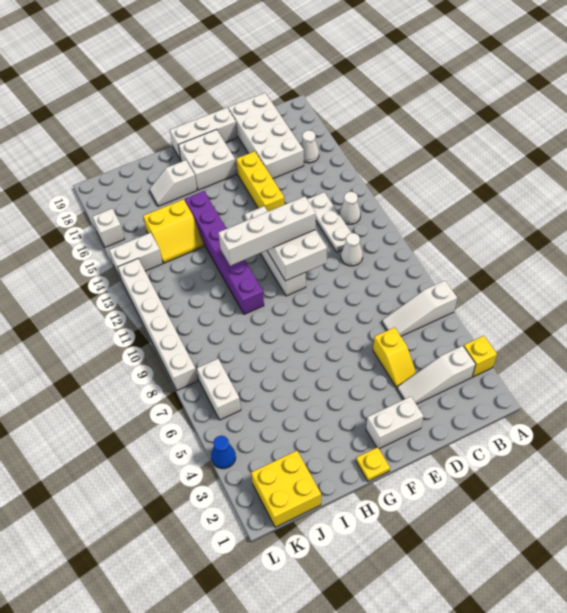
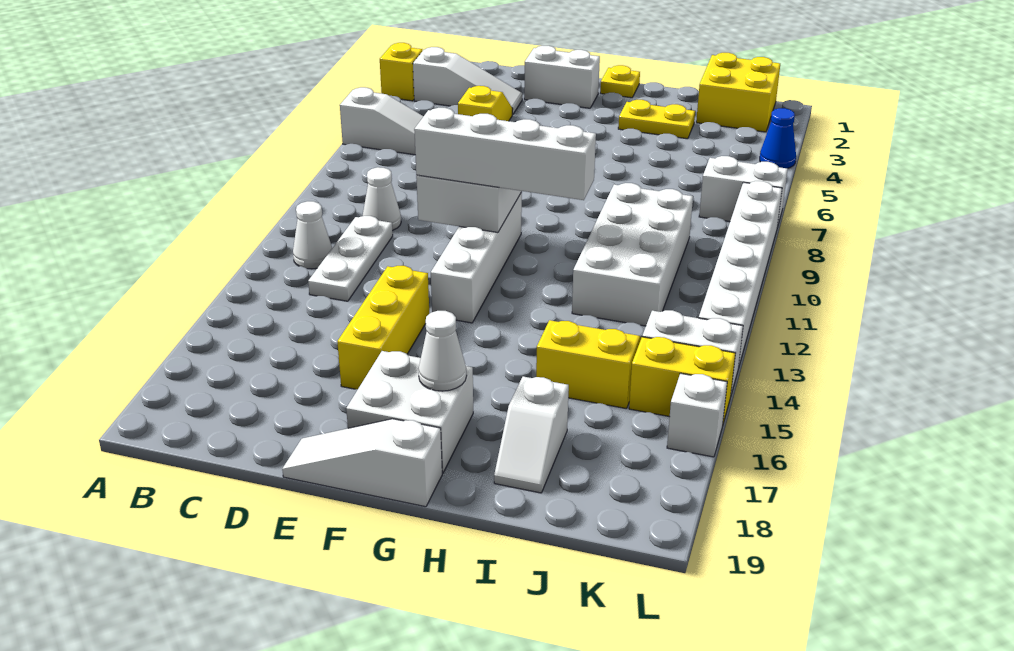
white 1x1 cone [301,130,319,163] -> white 1x1 cone moved to [419,311,467,391]
white 2x4 brick [228,93,304,179] -> white 2x4 brick moved to [572,183,693,326]
white 1x3 brick [170,108,237,160] -> white 1x3 slope [282,419,442,507]
none -> yellow 1x2 plate [618,100,695,139]
purple 1x6 brick [185,191,264,314] -> none
white 1x2 slope [150,160,197,206] -> white 1x2 slope turned to [494,376,569,493]
white 1x2 brick [197,359,241,420] -> white 1x2 brick turned to [699,156,788,227]
none -> yellow 1x2 brick [629,337,735,426]

